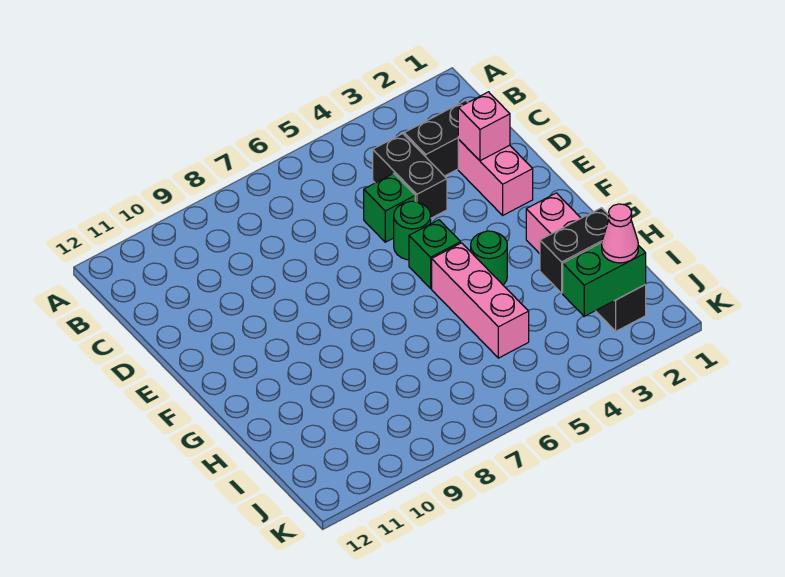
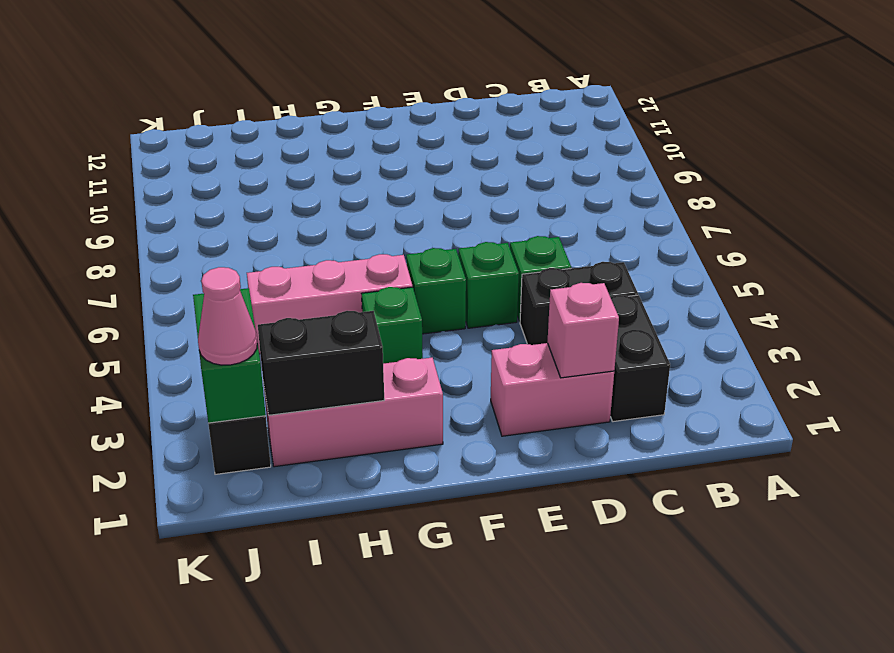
green 1x1 round brick [394,201,431,260] -> green 1x1 brick [458,242,519,328]
green 1x1 round brick [471,231,507,285] -> green 1x1 brick [362,287,423,364]
black 1x2 brick [540,208,609,293] -> black 1x2 brick turned to [258,311,384,415]

